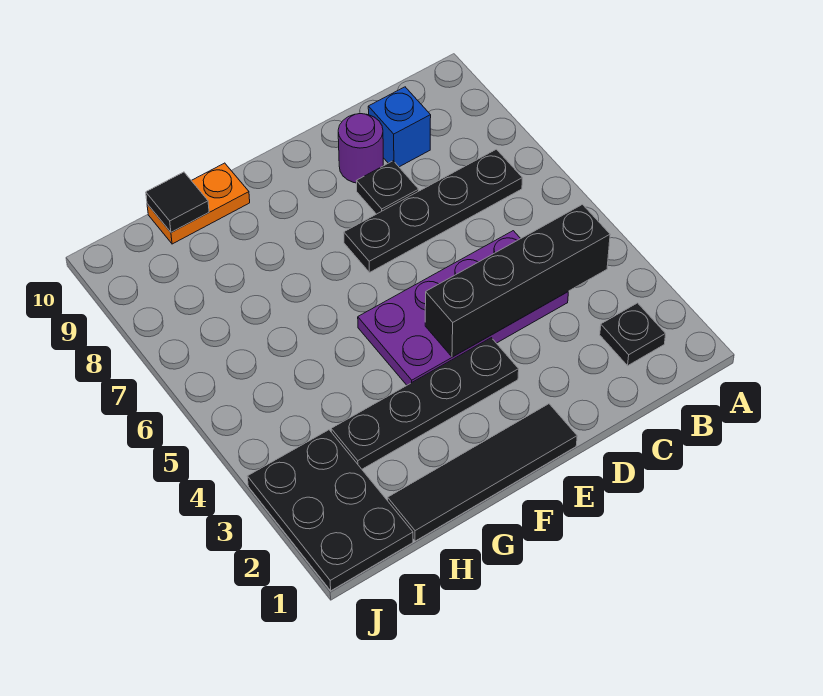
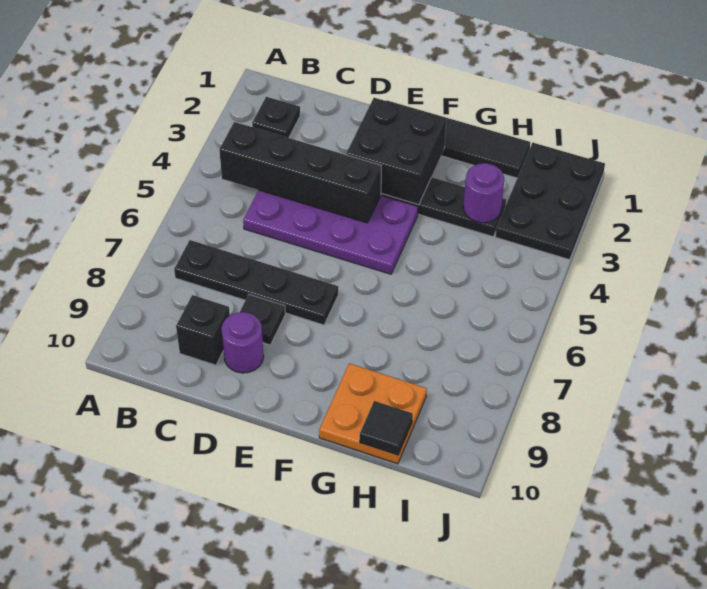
blue 1x1 brick [368,87,431,167] -> black 1x1 brick [176,295,230,365]
none -> black 2x2 brick [346,98,446,205]
orange 1x2 plate [147,163,250,244] -> orange 2x2 plate [319,363,427,464]
none -> purple 1x1 round brick [463,163,504,223]

